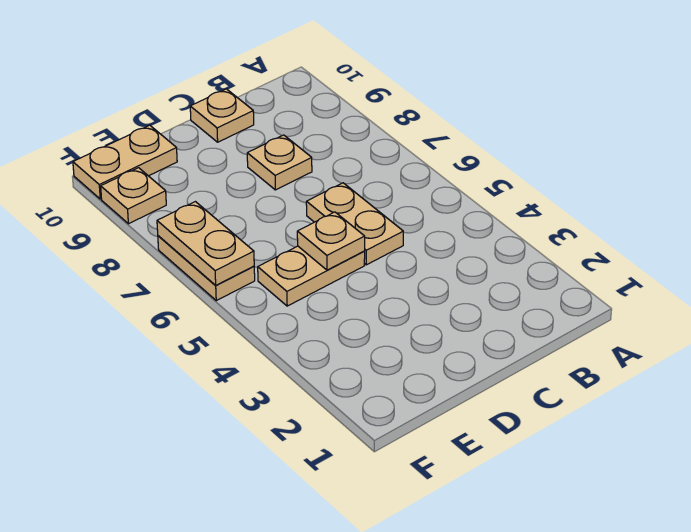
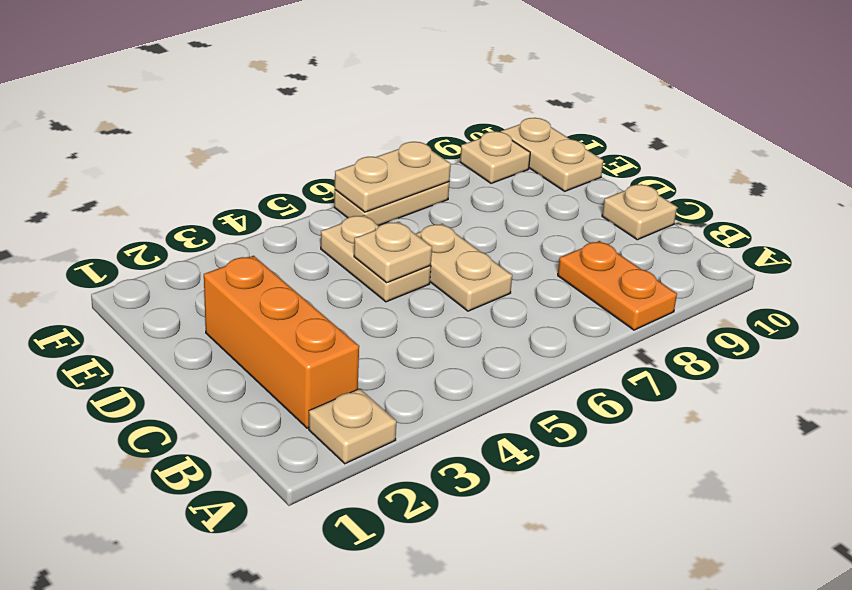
none -> orange 1x2 plate [558,241,677,330]
none -> orange 1x3 brick [204,256,359,428]
tan 1x2 plate [306,183,403,265] -> tan 1x2 plate turned to [416,224,512,311]
tan 1x1 plate [247,135,312,190] -> tan 1x1 plate moved to [309,389,397,464]

